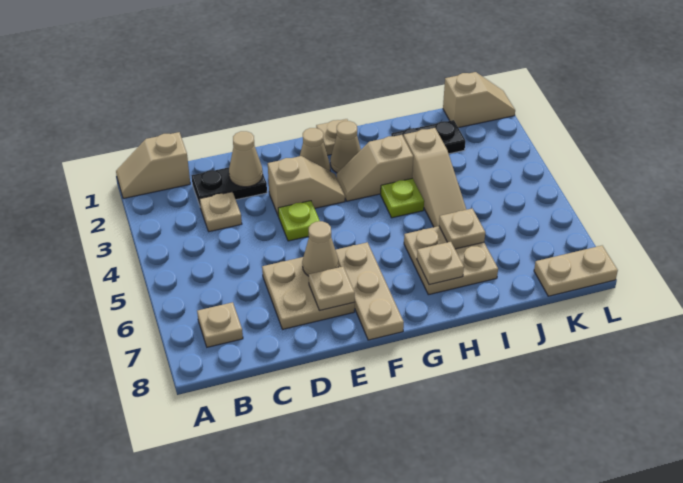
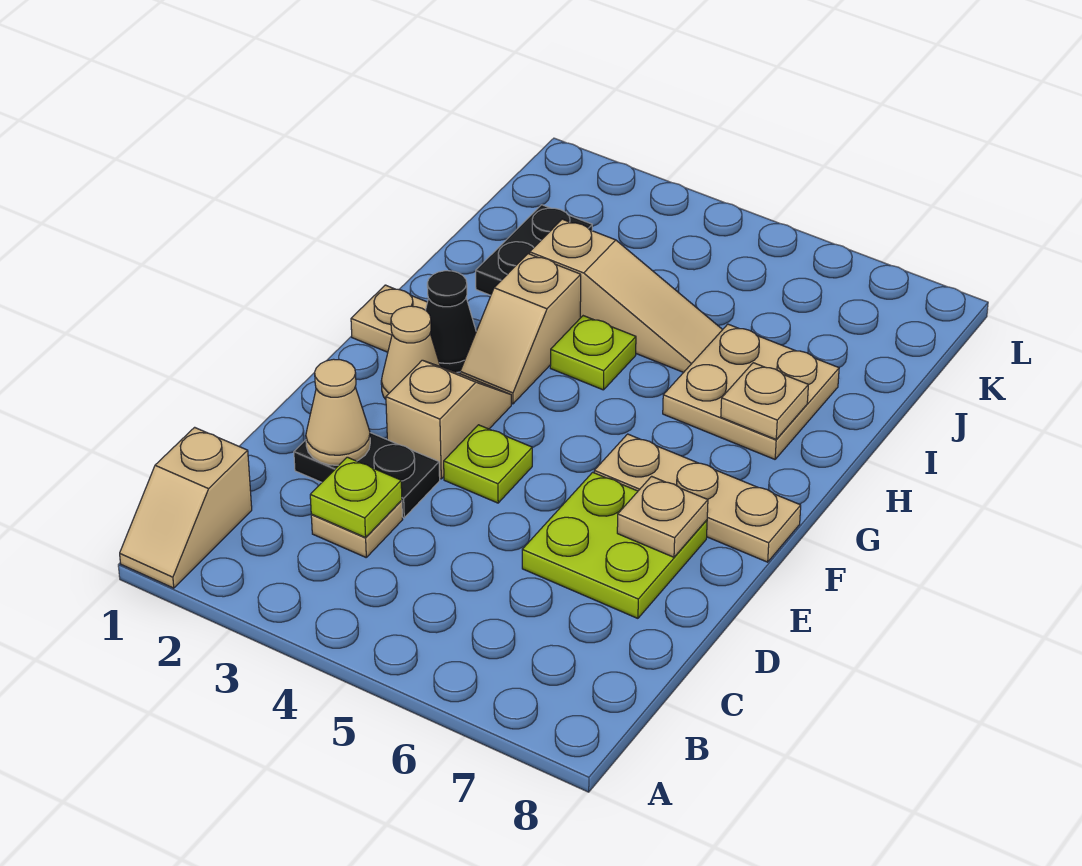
tan 1x1 plate [197,302,243,347] -> none
black 1x2 plate [192,167,267,206] -> black 1x2 plate turned to [294,433,440,518]
none -> lime 1x1 plate [310,457,402,538]
tan 2x2 plate [262,257,355,329] -> lime 2x2 plate [522,472,707,618]
tan 1x1 cone [302,221,338,276] -> none
tan 1x1 cone [330,121,361,173] -> black 1x1 cone [426,271,476,372]
tan 1x1 plate [439,209,485,249] -> none
tan 1x2 slope [443,72,515,128] -> none
tan 1x2 plate [534,246,618,296] -> none

